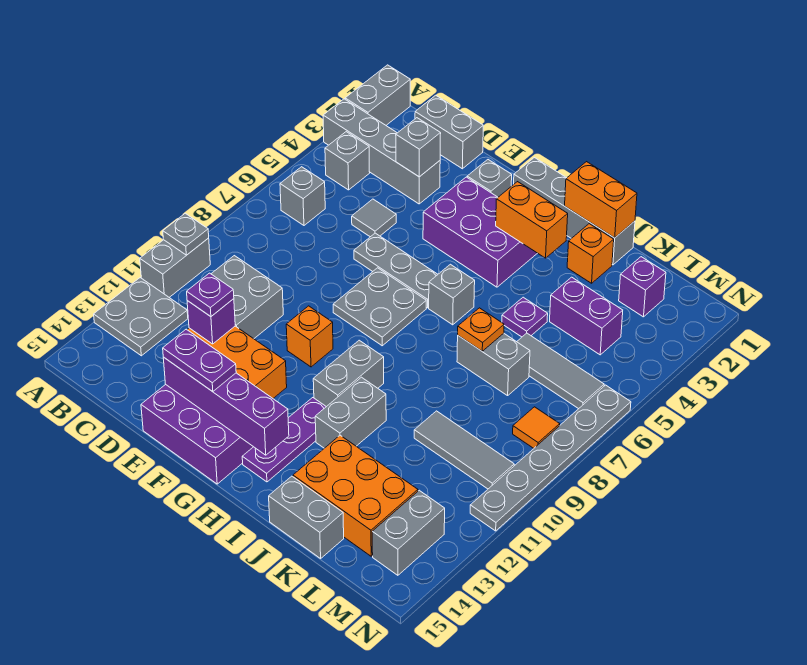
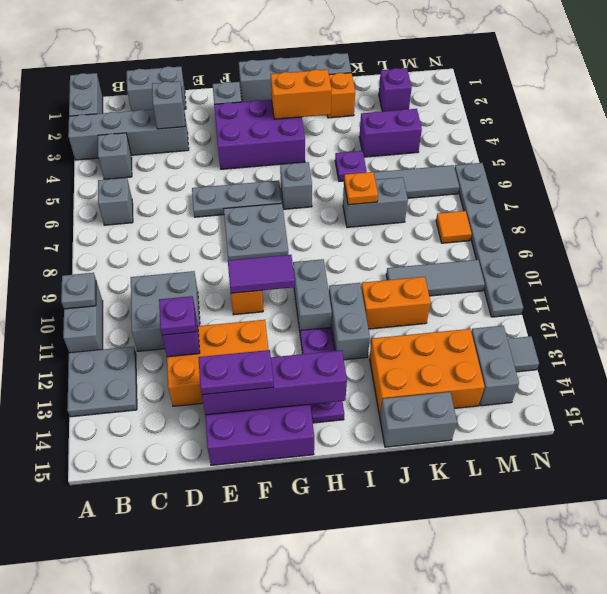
grey 1x1 tile [352,199,396,237] -> grey 1x1 tile moved to [508,336,539,372]
none -> purple 1x2 tile [228,255,295,293]
orange 1x2 brick [565,162,637,238] -> orange 1x2 brick moved to [361,277,431,329]

